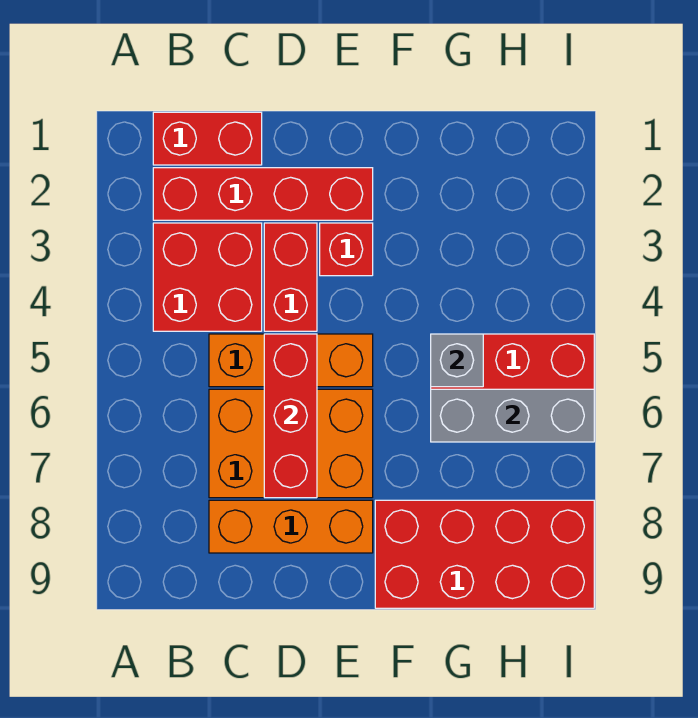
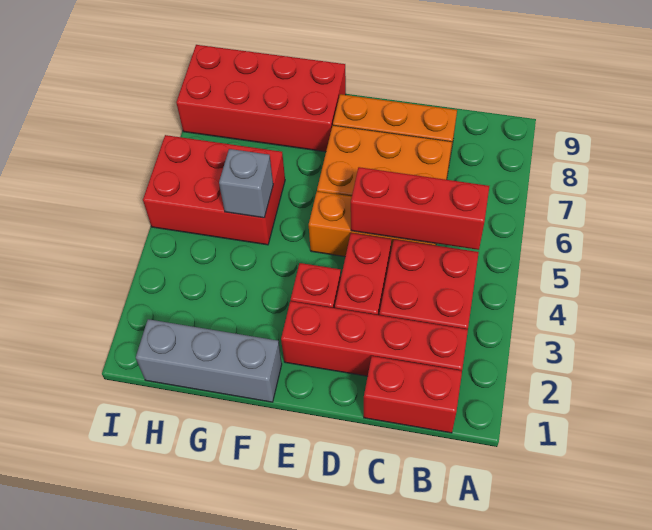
red 1x3 brick [264,334,317,498] -> red 1x3 brick turned to [351,167,489,250]
grey 1x3 brick [431,389,594,442] -> grey 1x3 brick moved to [136,319,282,402]

